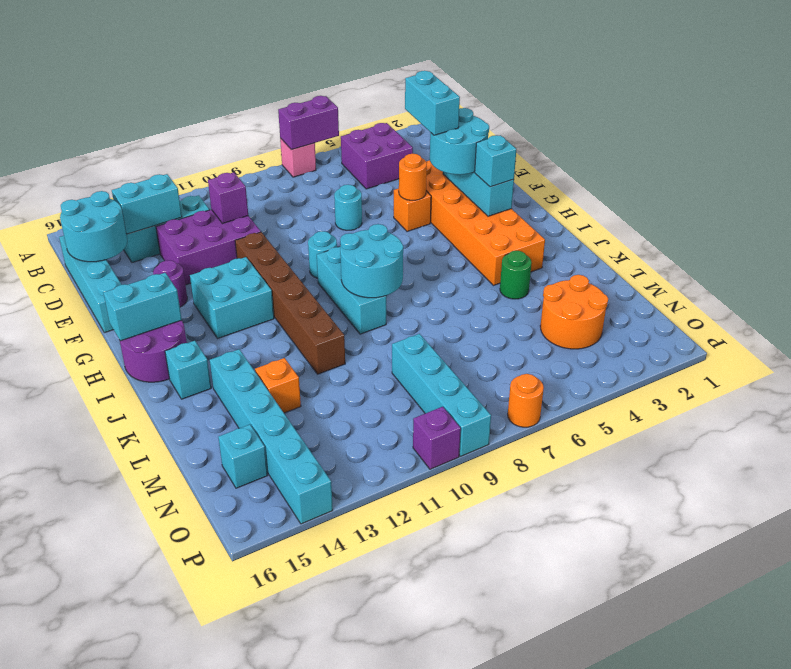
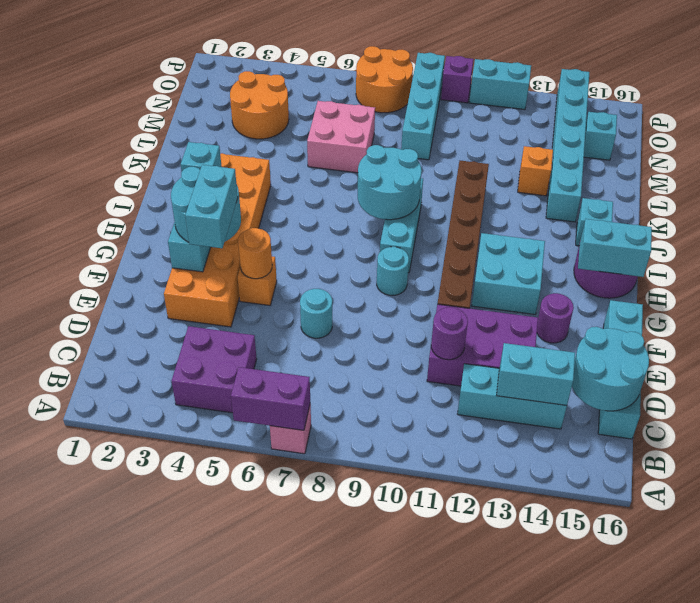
purple 1x1 brick [208,172,248,224] -> purple 1x1 round brick [431,307,468,360]
green 1x1 round brick [500,251,532,299] -> none
none -> pink 2x2 brick [307,101,375,173]
orange 1x1 round brick [508,374,544,427] -> orange 2x2 round brick [356,46,413,113]
none -> cyan 1x2 brick [469,59,531,109]

